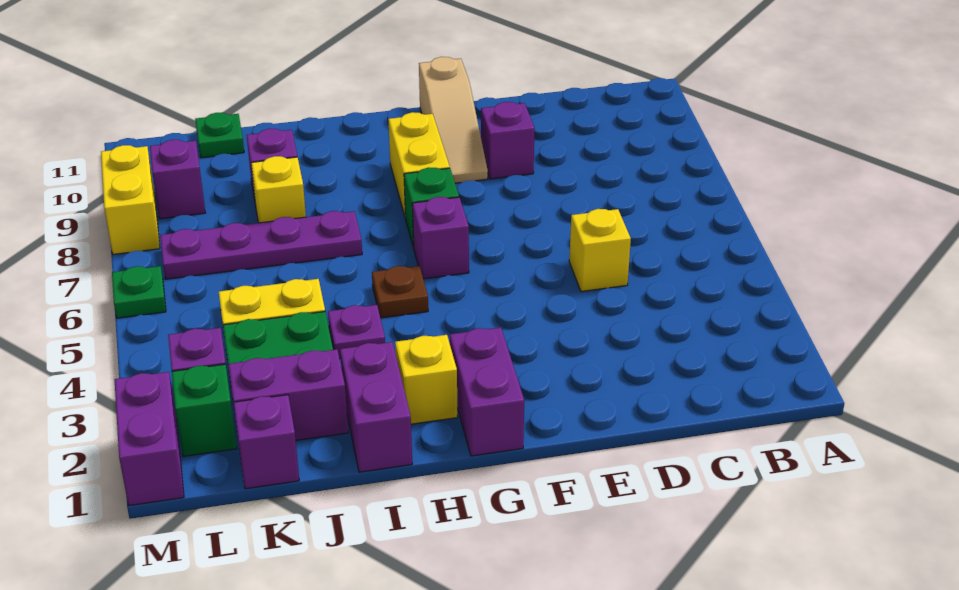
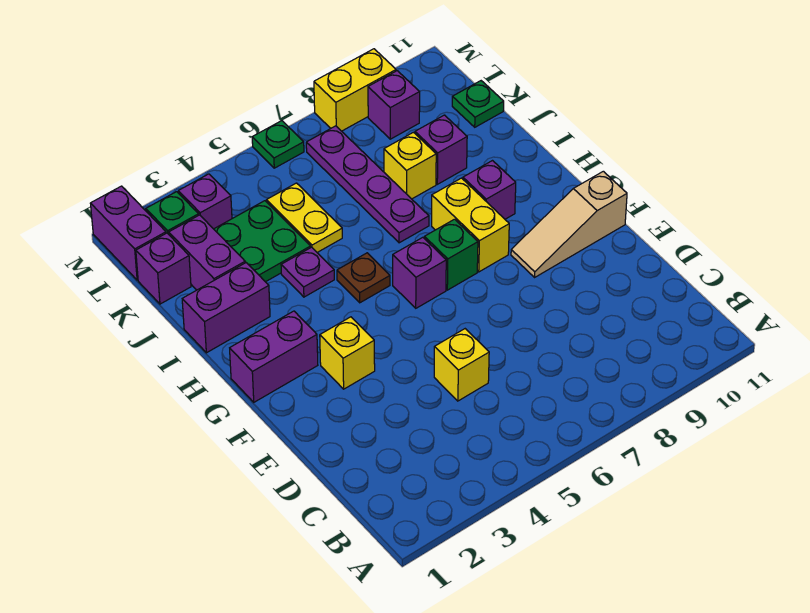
purple 1x1 brick [481,102,535,179] -> purple 1x1 brick moved to [463,161,516,219]
yellow 1x2 brick [388,112,450,218] -> yellow 1x2 brick turned to [432,178,509,272]
yellow 1x1 brick [395,335,457,424] -> yellow 1x1 brick moved to [320,317,375,389]
purple 1x2 brick [114,372,184,506] -> purple 1x2 brick turned to [90,186,166,280]

